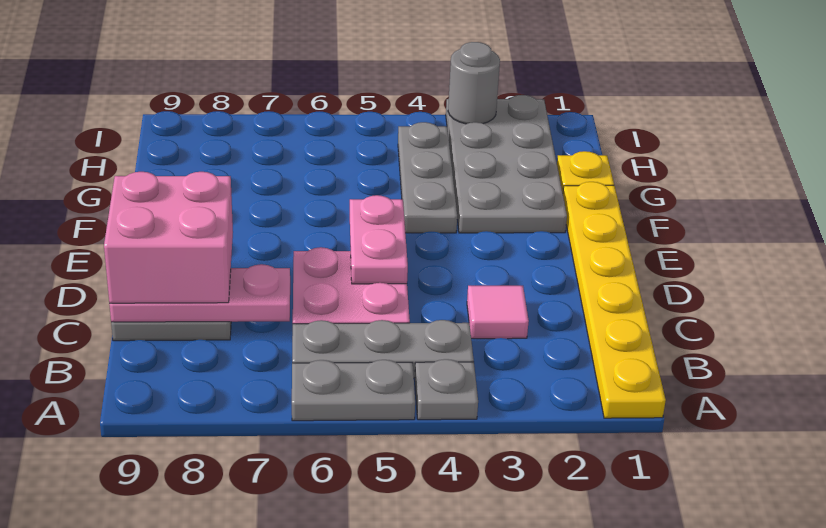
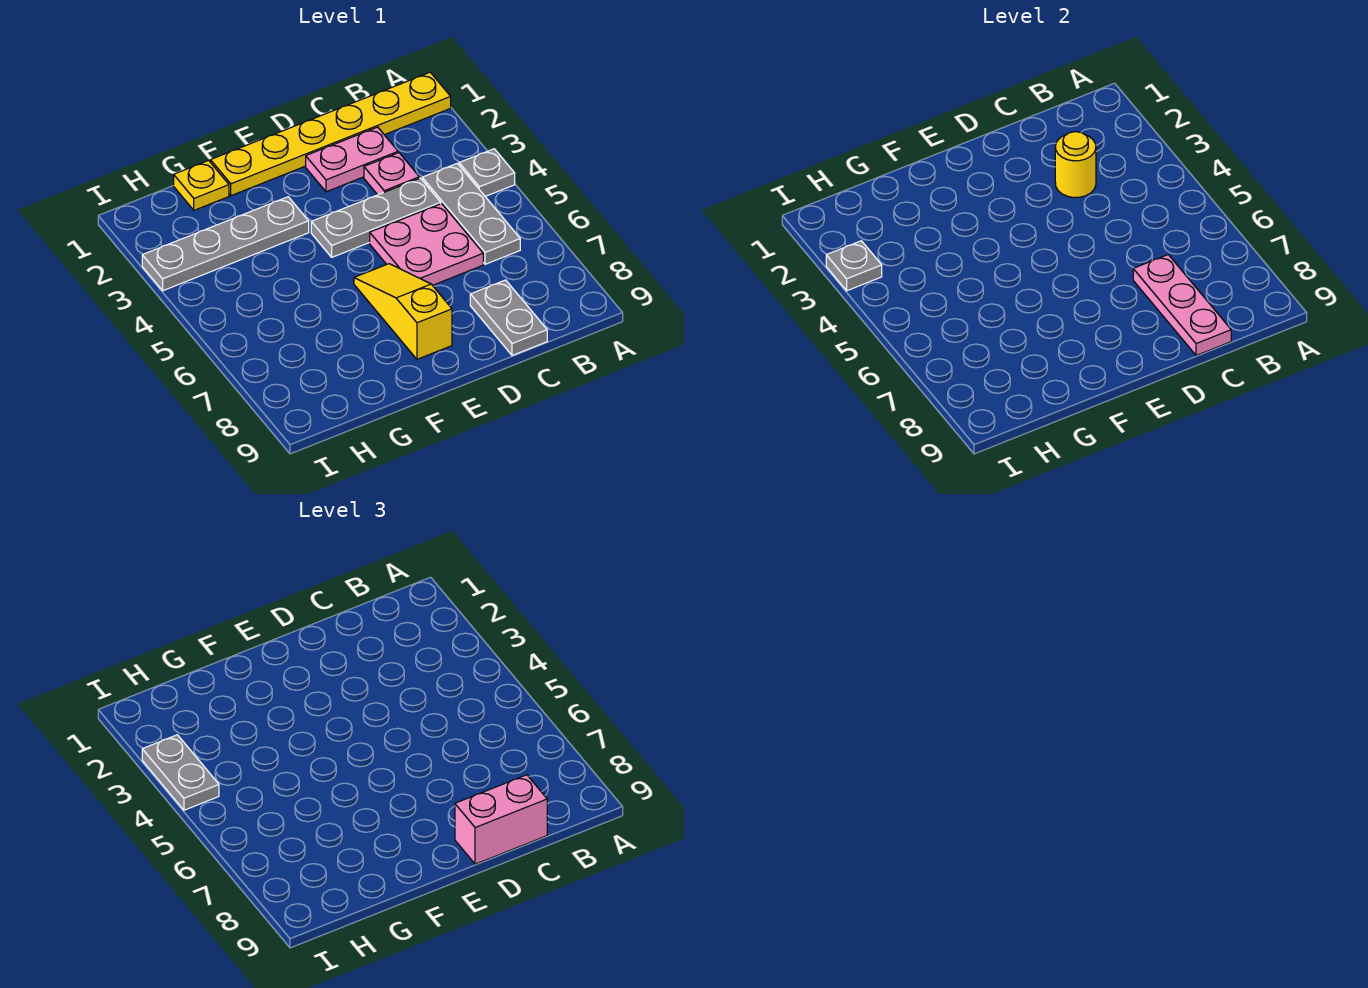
grey 1x2 plate [292,360,415,421] -> grey 1x2 plate moved to [142,735,219,810]
pink 1x1 tile [467,286,529,339] -> pink 1x1 plate [364,153,419,195]
none -> yellow 1x1 round brick [1055,132,1096,198]
pink 2x2 brick [104,172,233,303] -> pink 1x2 brick [455,775,547,864]
pink 1x2 plate [350,195,408,284] -> pink 1x2 plate moved to [306,127,398,192]
none -> yellow 1x3 slope [354,264,452,359]
grey 2x4 plate [446,95,567,233] -> grey 1x4 plate [142,197,309,291]
grey 1x3 plate [398,122,457,233] -> grey 1x3 plate moved to [311,178,441,257]
grey 1x1 round brick [448,42,500,124] -> grey 1x1 plate [826,241,882,291]

